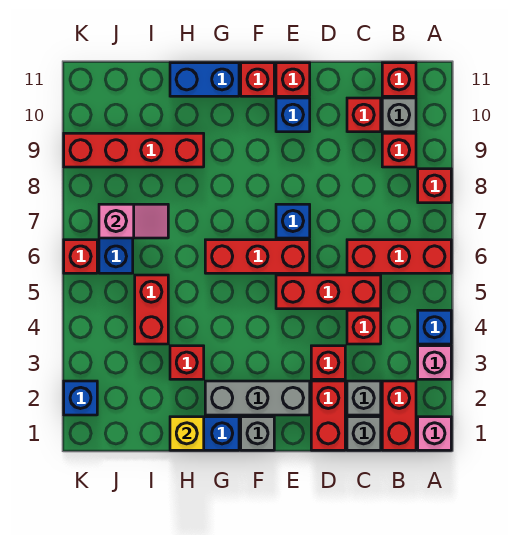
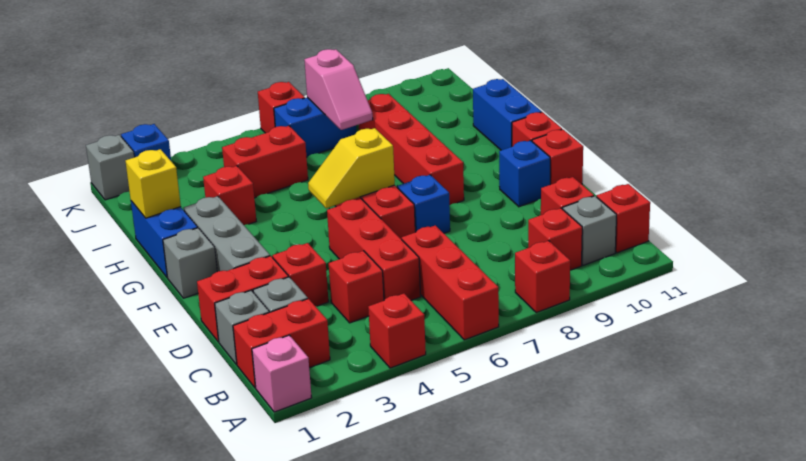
pink 1x1 brick [418,346,451,379] -> none
blue 1x1 brick [418,310,451,344] -> red 1x1 brick [368,294,426,368]
none -> yellow 1x2 slope [308,128,395,208]
red 1x4 brick [64,133,204,167] -> red 1x4 brick moved to [359,94,464,205]
none -> grey 1x1 brick [86,135,134,200]

